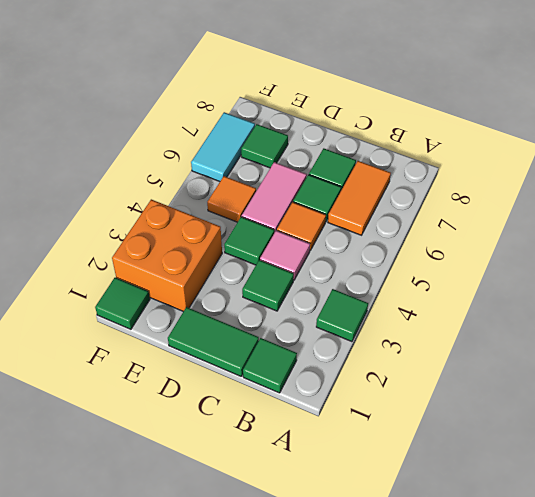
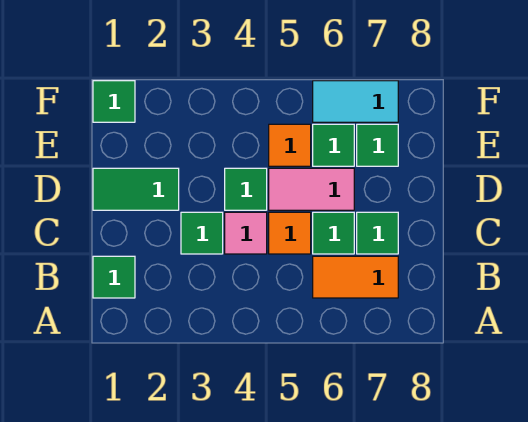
green 1x1 tile [316,289,368,342] -> green 1x1 tile moved to [313,124,354,166]
green 1x2 tile [168,307,259,376] -> green 1x2 tile turned to [93,168,179,210]
orange 2x2 brick [112,199,222,311] -> none

